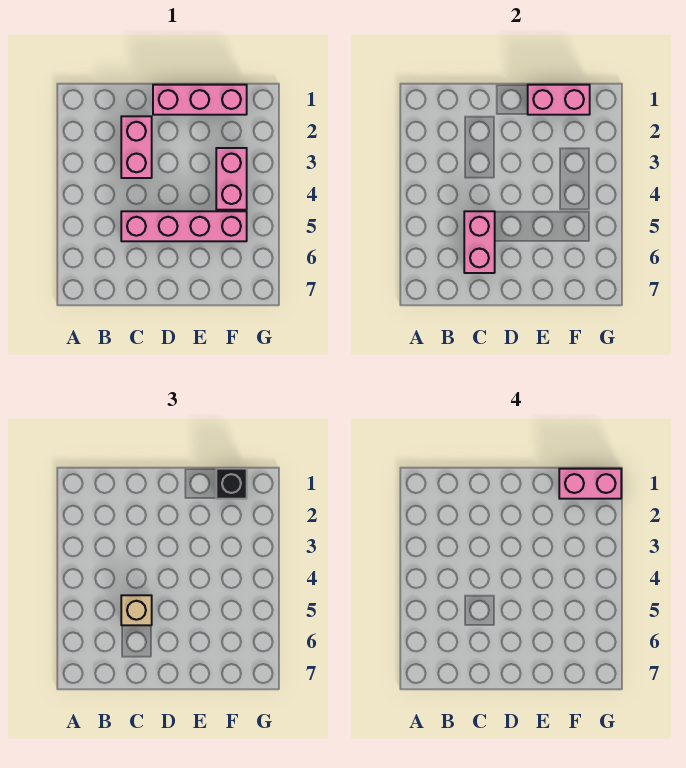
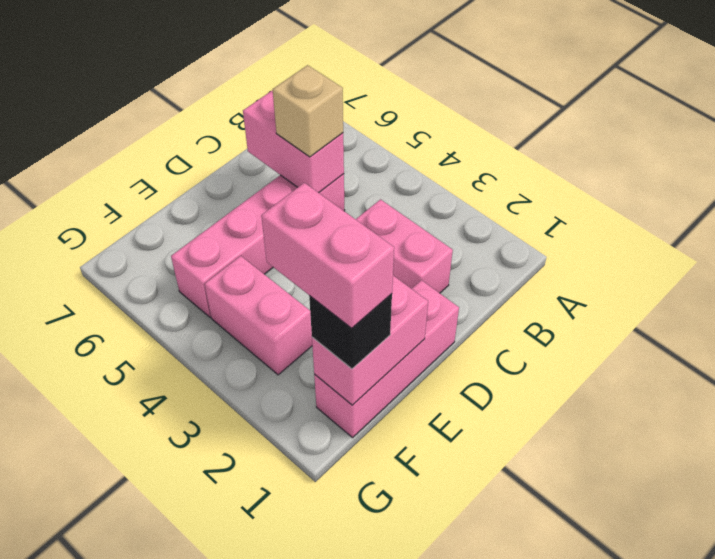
pink 1x2 brick [559,469,621,499] -> pink 1x2 brick turned to [261,183,394,328]

